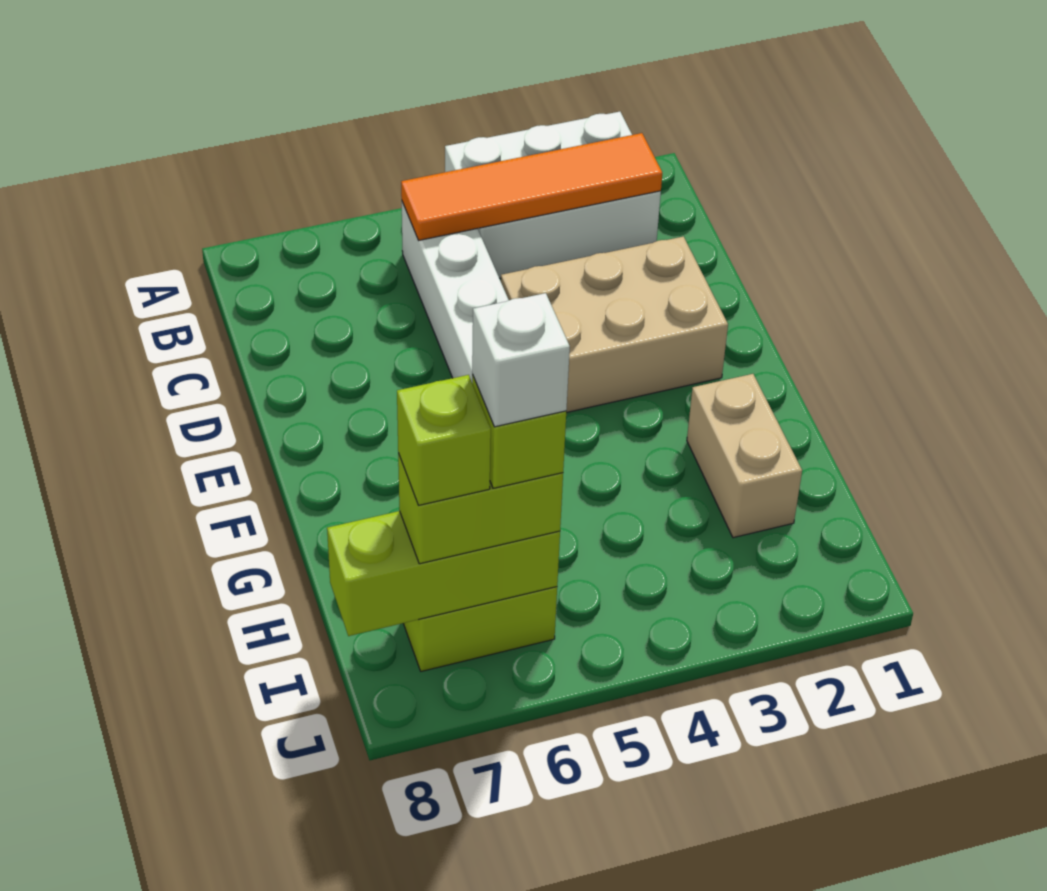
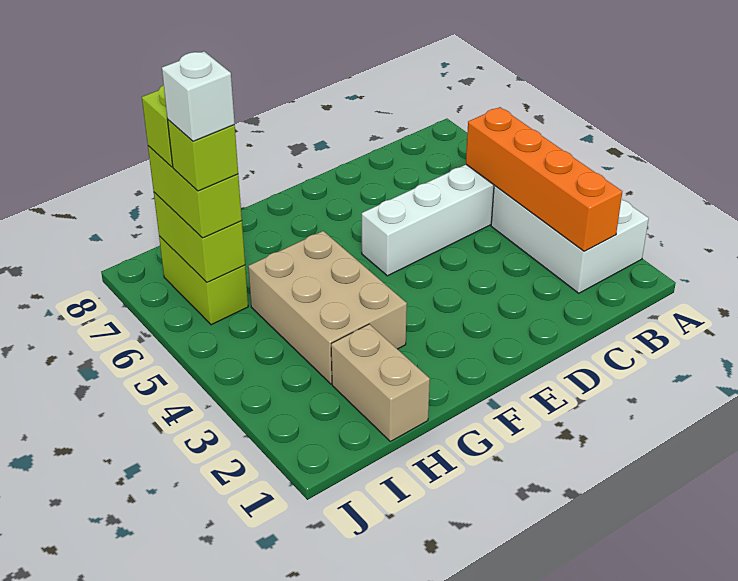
orange 1x4 tile [401,133,662,240] -> orange 1x4 brick [466,107,622,251]
tan 2x3 brick [501,236,728,413] -> tan 2x3 brick moved to [248,231,407,384]
tan 1x2 brick [687,374,802,538] -> tan 1x2 brick turned to [331,324,430,441]
lime 1x3 brick [327,511,560,636] -> lime 1x2 brick [154,193,245,282]

